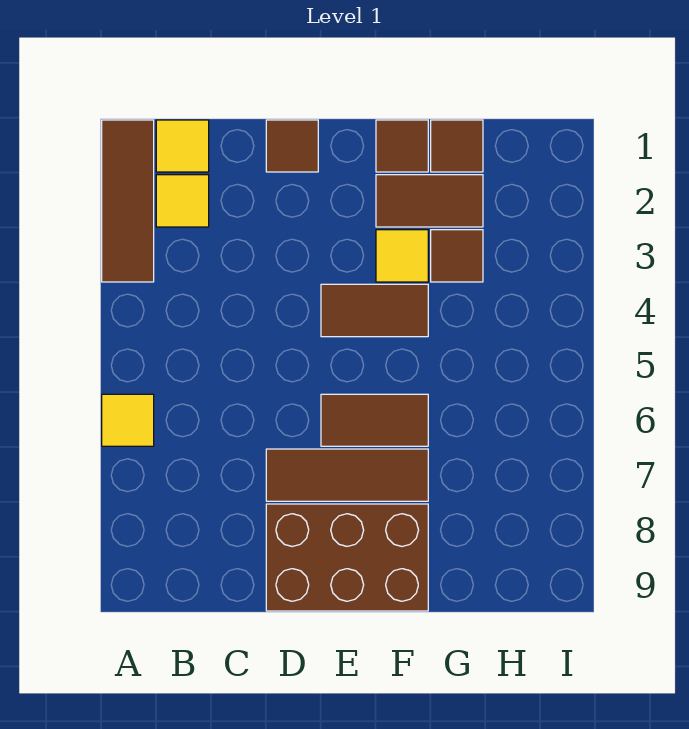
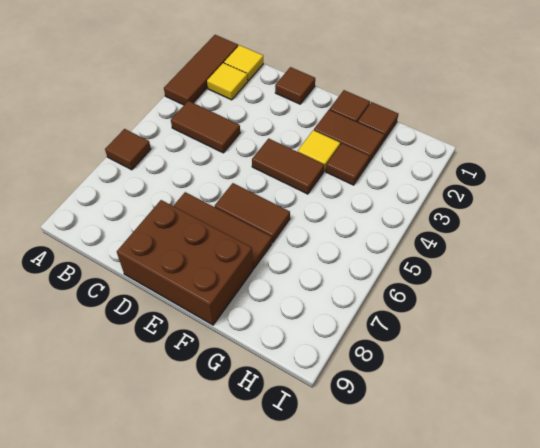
yellow 1x1 tile [102,394,154,446] -> brown 1x1 tile [105,129,151,170]
none -> brown 1x2 tile [171,101,240,153]

